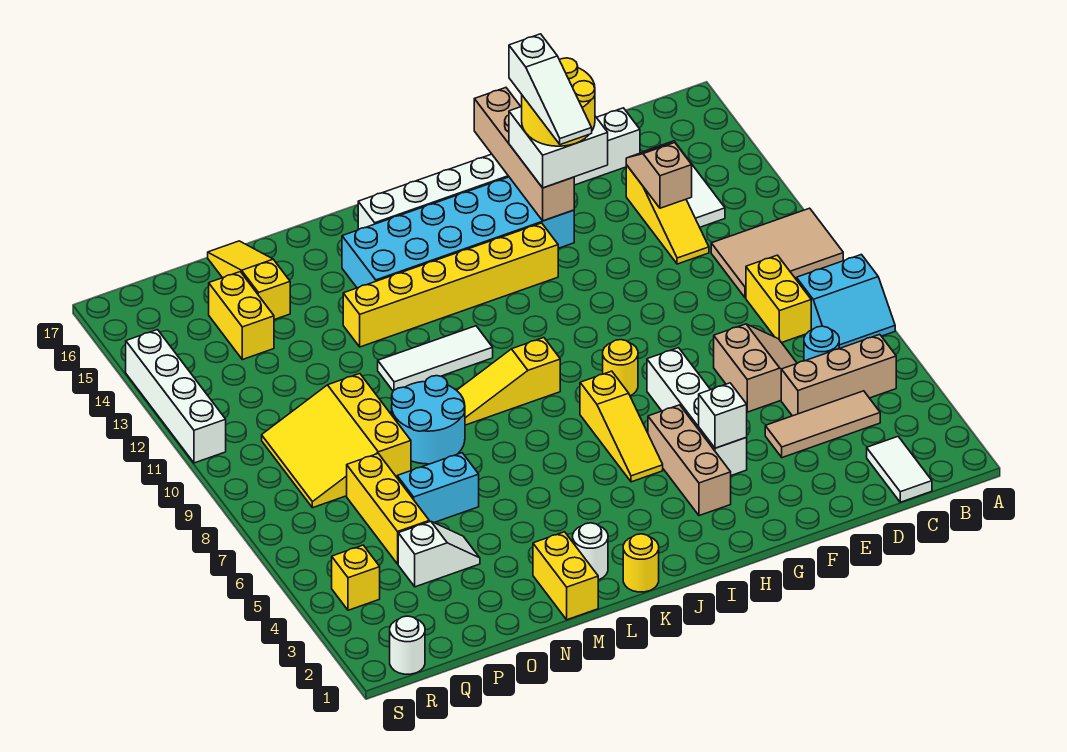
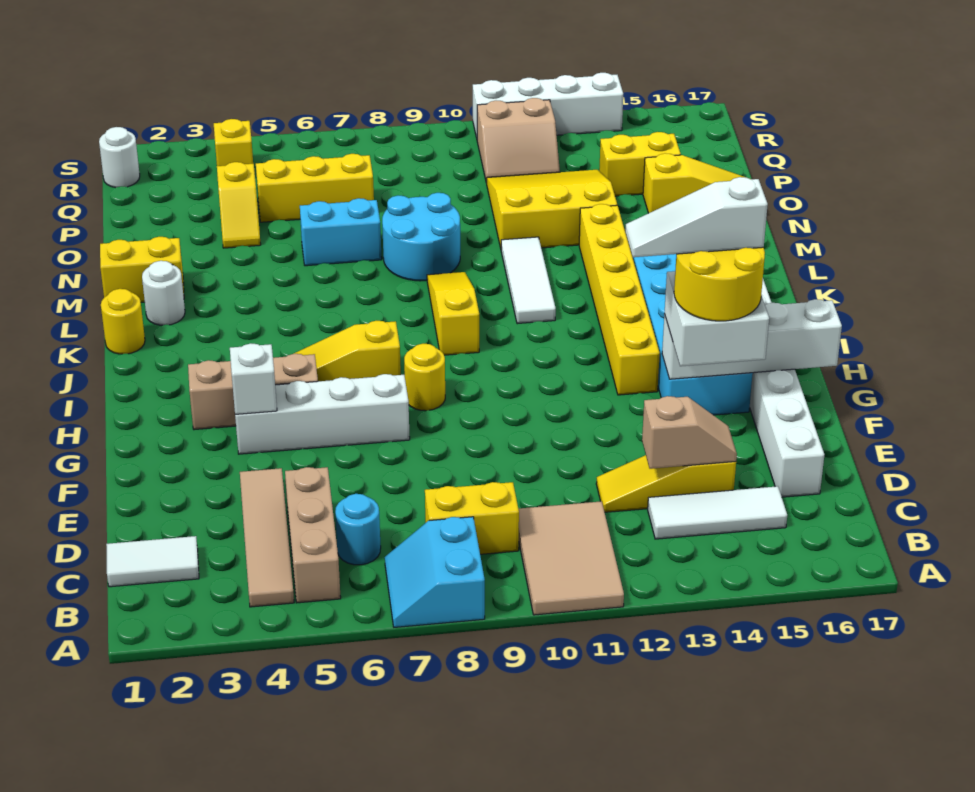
tan 1x3 tile [765,391,880,458] -> tan 1x4 tile [240,468,294,607]
tan 2x2 slope [714,324,797,412] -> tan 2x2 slope moved to [477,98,560,183]
tan 1x4 brick [474,88,574,221] -> white 1x4 brick [662,299,842,379]
cyan 1x2 brick [397,453,479,522] -> cyan 1x2 brick turned to [300,198,382,266]
white 1x2 slope [398,521,480,587] -> yellow 1x2 slope [217,162,261,248]
yellow 3x3 slope [262,374,411,508] -> yellow 3x3 slope moved to [487,170,617,248]

